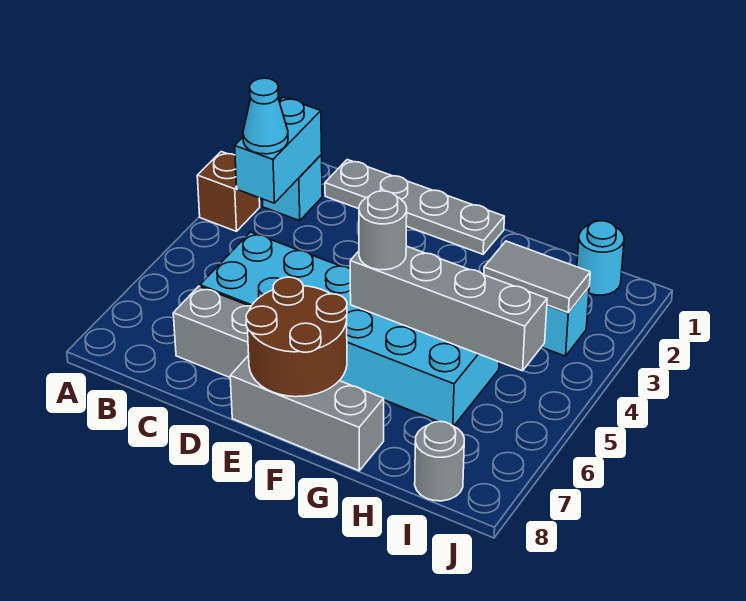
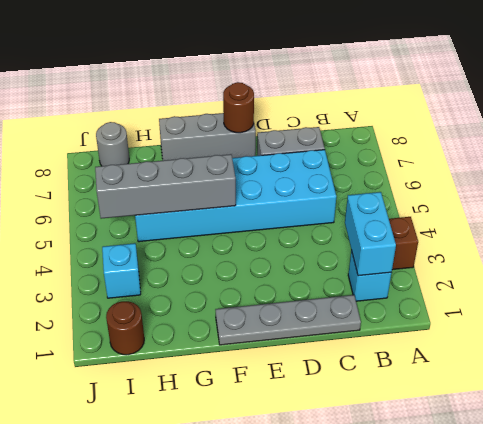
cyan 1x1 cone [243,78,288,154] -> none
brown 2x2 round brick [246,277,347,397] -> brown 1x1 round brick [223,82,254,133]
grey 1x1 round brick [359,191,407,270] -> none
grey 1x2 tile [484,241,590,313] -> none
cyan 1x1 round brick [577,221,624,295] -> brown 1x1 round brick [106,301,144,355]

